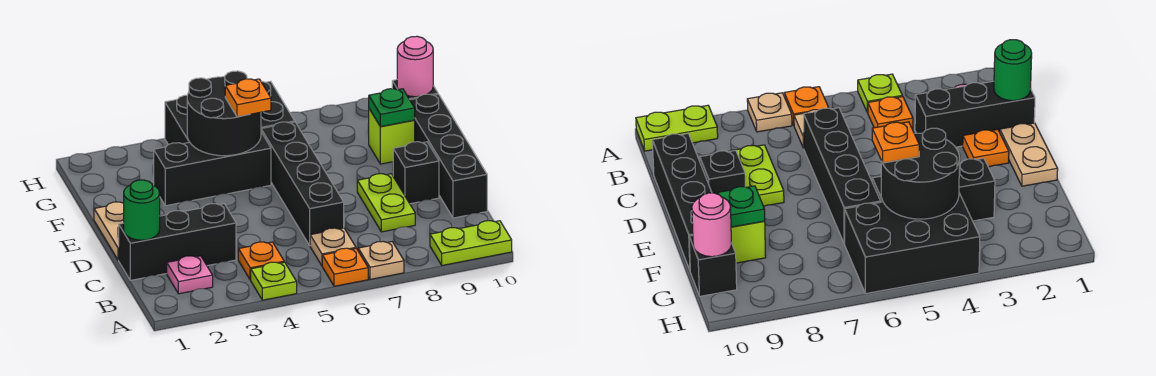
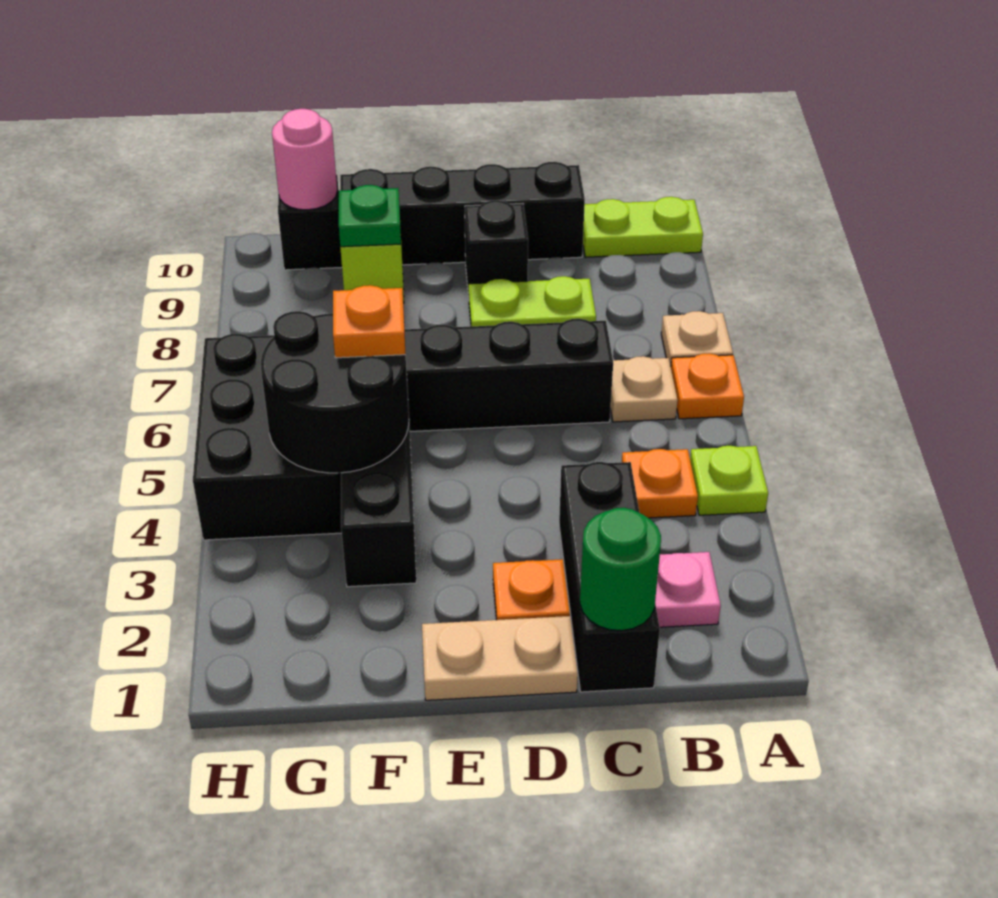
lime 1x2 plate [430,221,512,265] -> lime 1x2 plate turned to [583,197,703,257]

